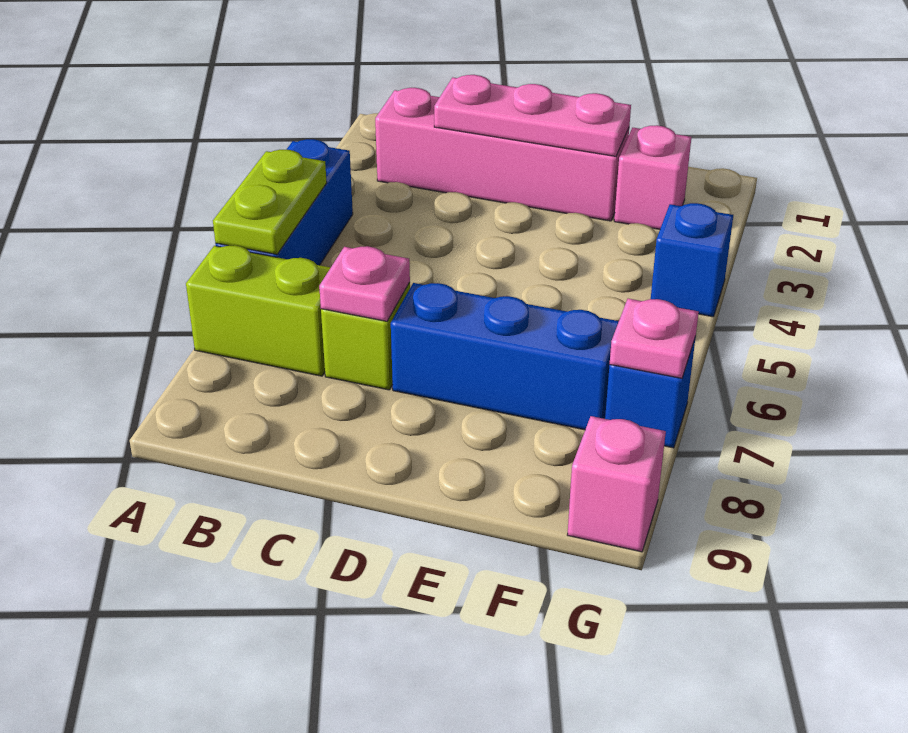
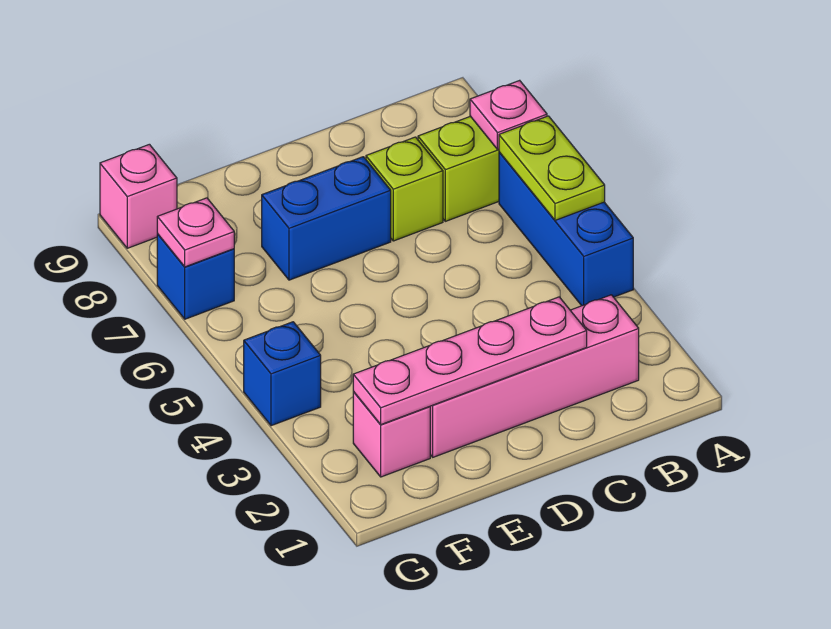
pink 1x3 plate [434,75,631,156] -> pink 1x4 plate [353,297,587,425]
pink 1x1 plate [319,246,410,321] -> pink 1x1 plate moved to [470,80,547,150]
blue 1x3 brick [391,283,619,430] -> blue 1x2 brick [262,157,391,280]

